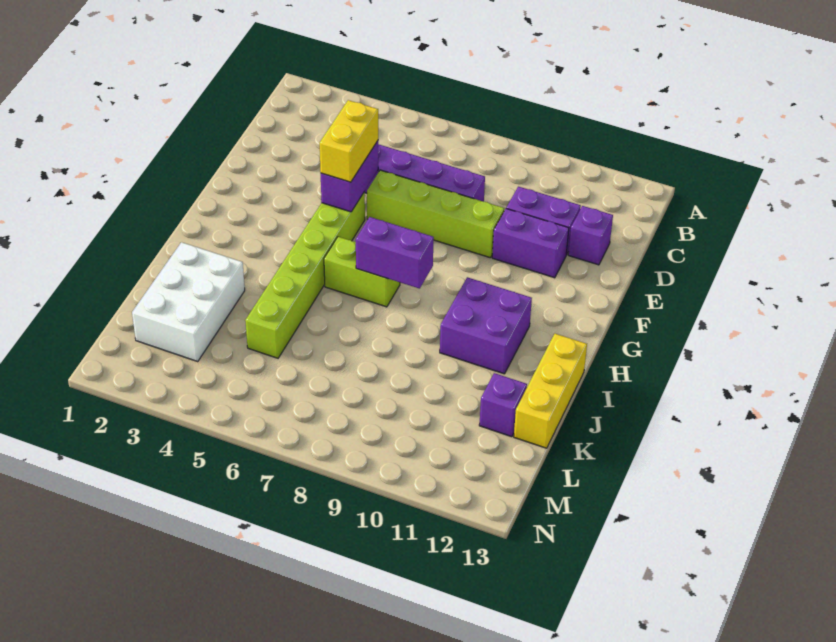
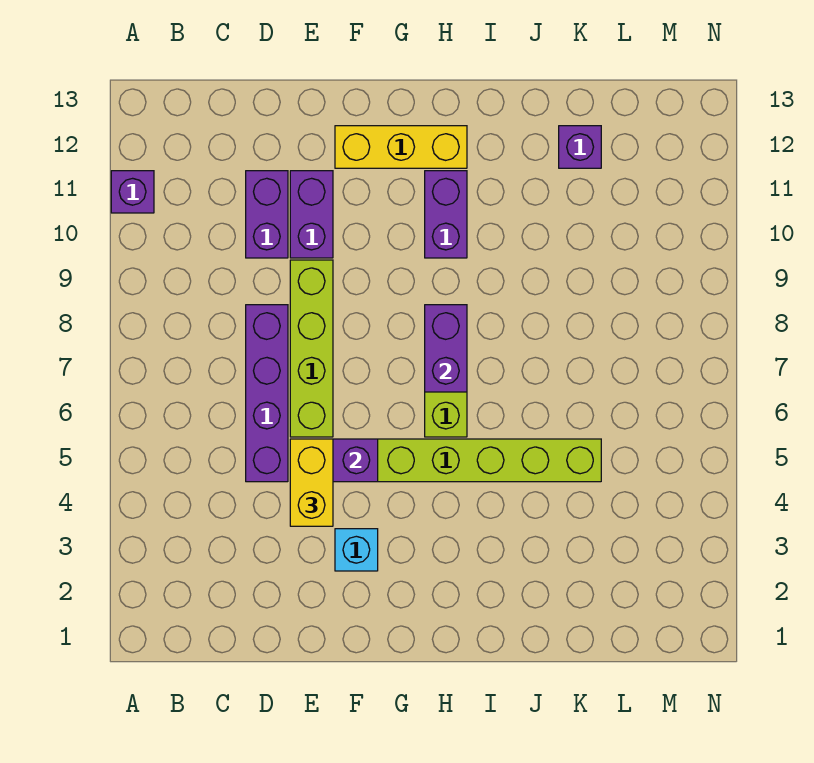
purple 1x1 brick [568,206,613,265] -> purple 1x1 brick moved to [111,171,154,213]
yellow 1x2 brick [320,100,378,182] -> yellow 1x2 brick turned to [290,439,333,526]
none -> cyan 1x1 brick [335,529,378,571]
purple 2x2 brick [440,277,532,374] -> purple 1x2 brick [425,171,467,258]
yellow 1x3 brick [514,334,587,448] -> yellow 1x3 brick moved to [335,126,467,168]
white 2x3 brick [132,242,245,361] -> none

